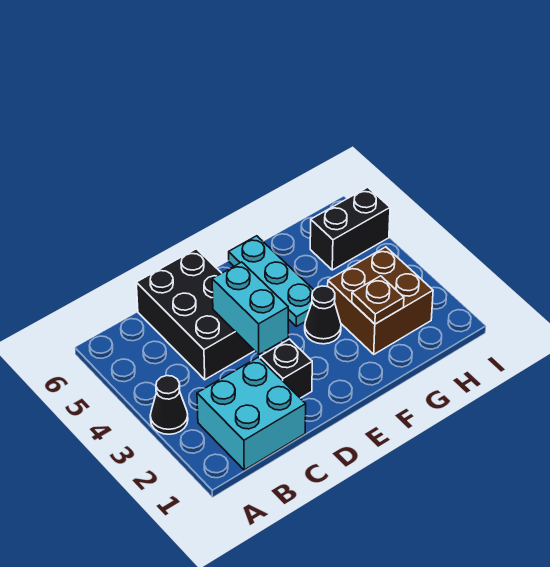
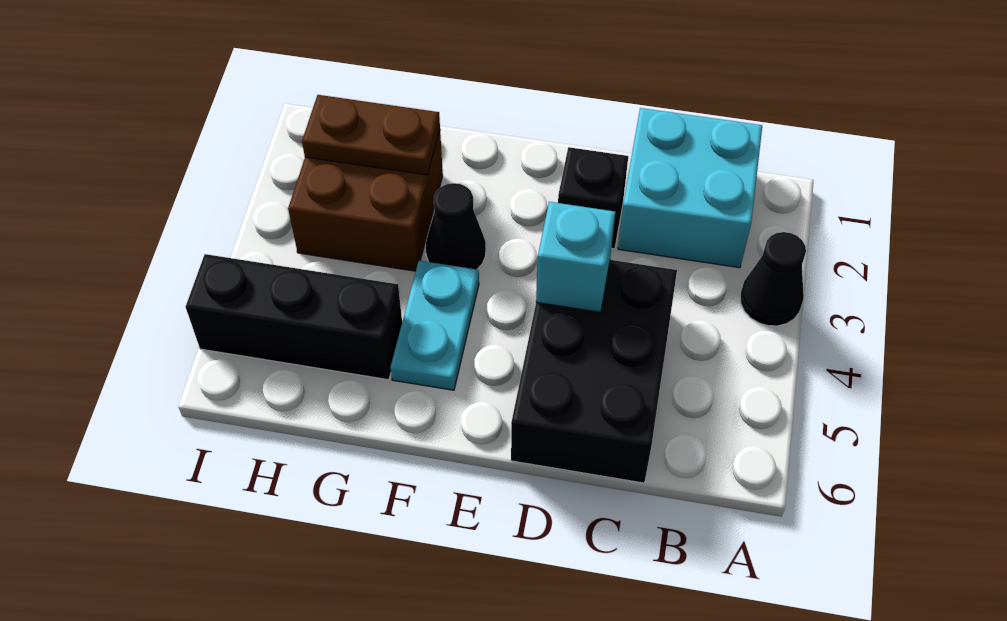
cyan 1x2 brick [212,262,288,354] -> cyan 1x1 brick [536,202,615,312]
cyan 1x3 plate [229,236,314,326] -> cyan 1x2 plate [390,261,479,390]
brown 1x1 plate [352,276,404,324] -> brown 1x2 plate [302,95,440,175]
black 1x2 brick [310,187,390,270] -> black 1x3 brick [186,254,402,380]

